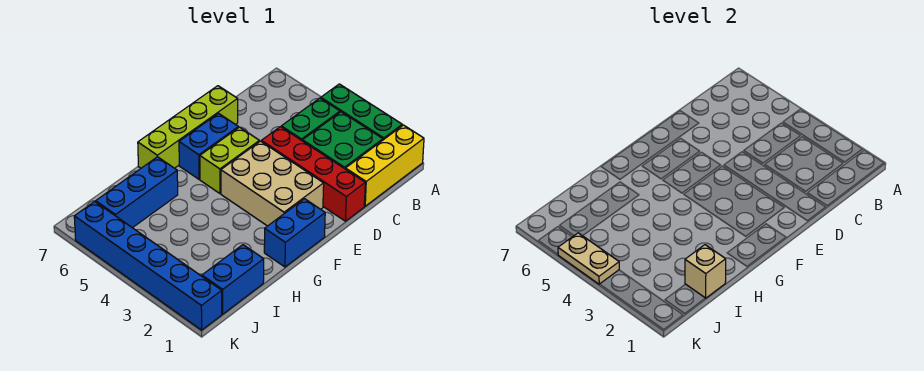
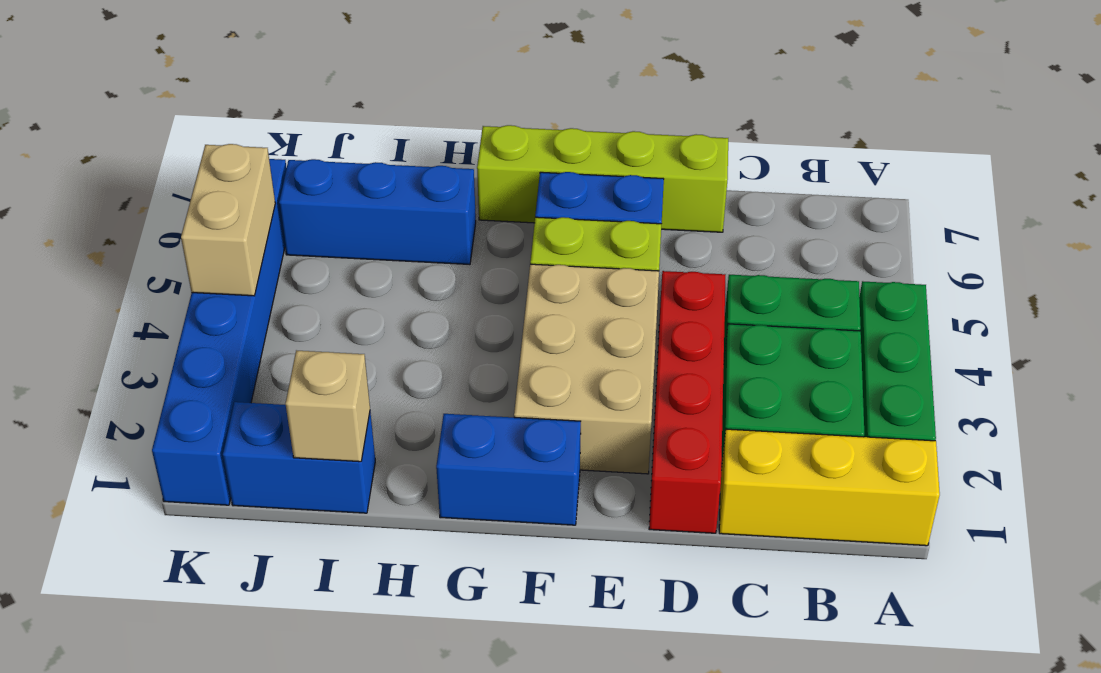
tan 1x2 plate [558,233,619,284] -> tan 1x2 brick [181,144,275,296]

